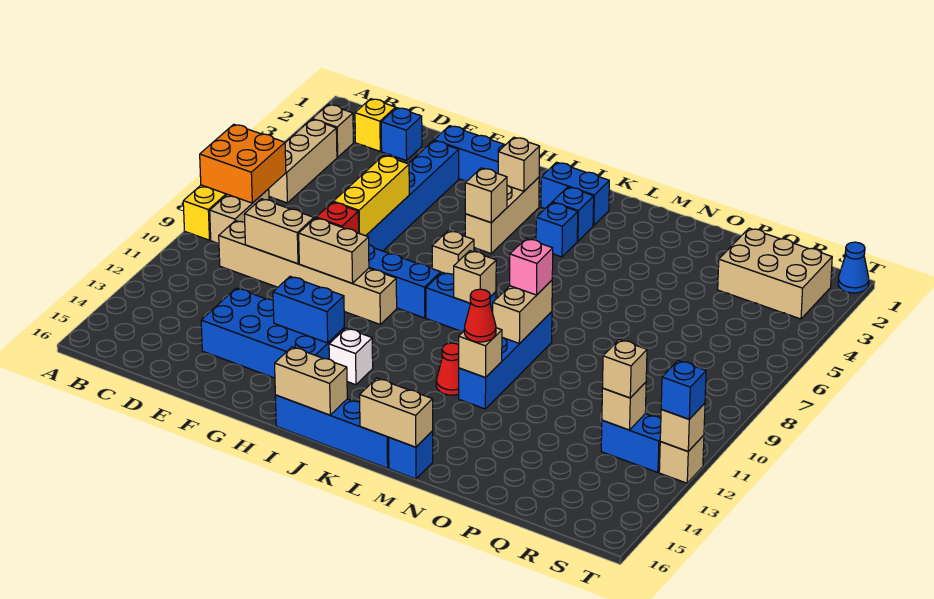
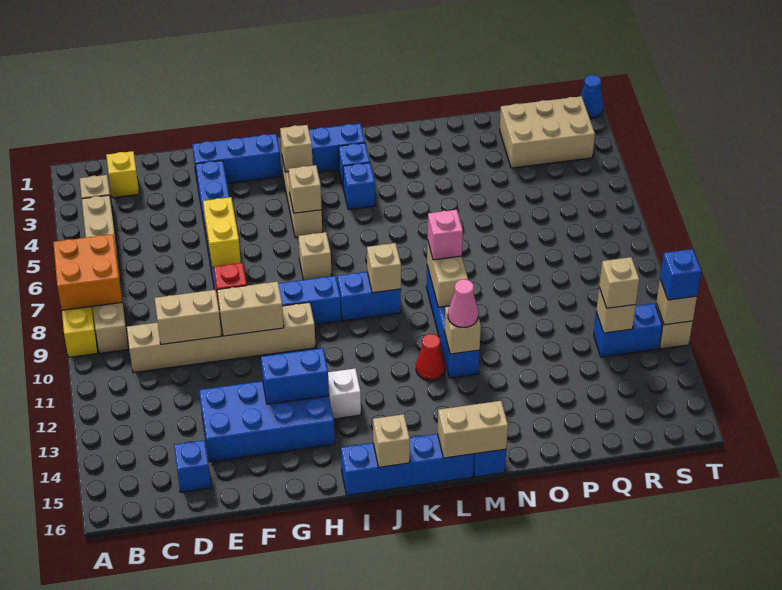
blue 1x1 brick [381,108,422,161] -> blue 1x1 brick moved to [174,440,211,492]
yellow 1x3 brick [333,155,409,236] -> yellow 1x2 brick [203,197,241,268]
tan 1x2 brick [275,347,347,415] -> tan 1x1 brick [373,414,410,467]
red 1x1 cone [464,289,496,342] -> pink 1x1 cone [448,279,478,327]

